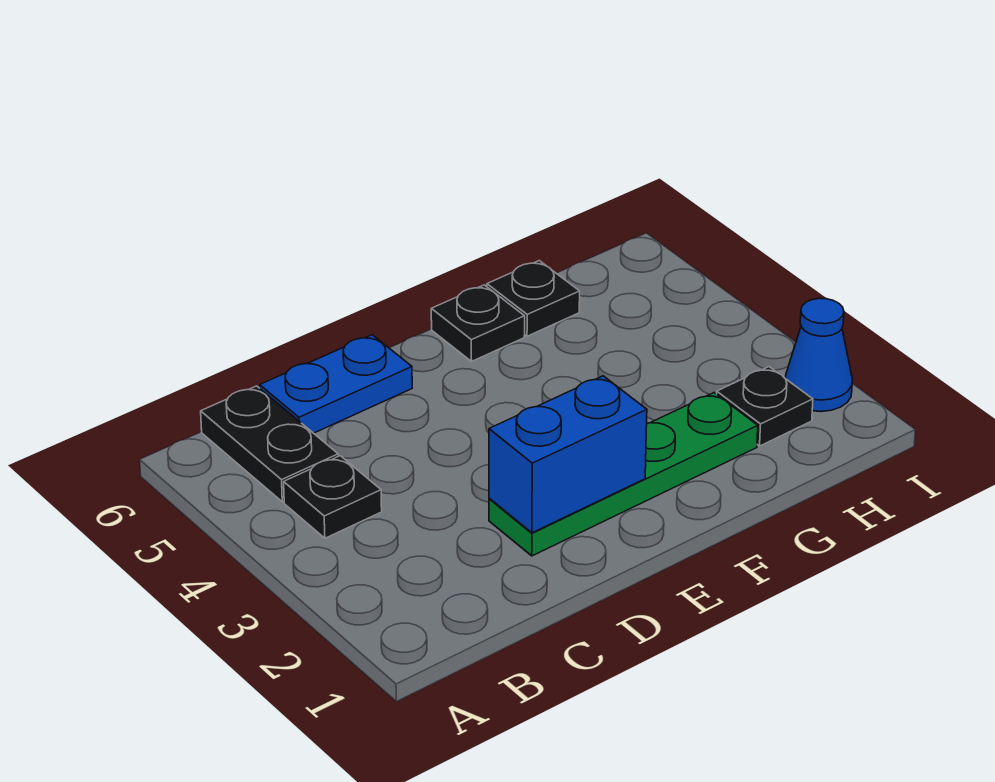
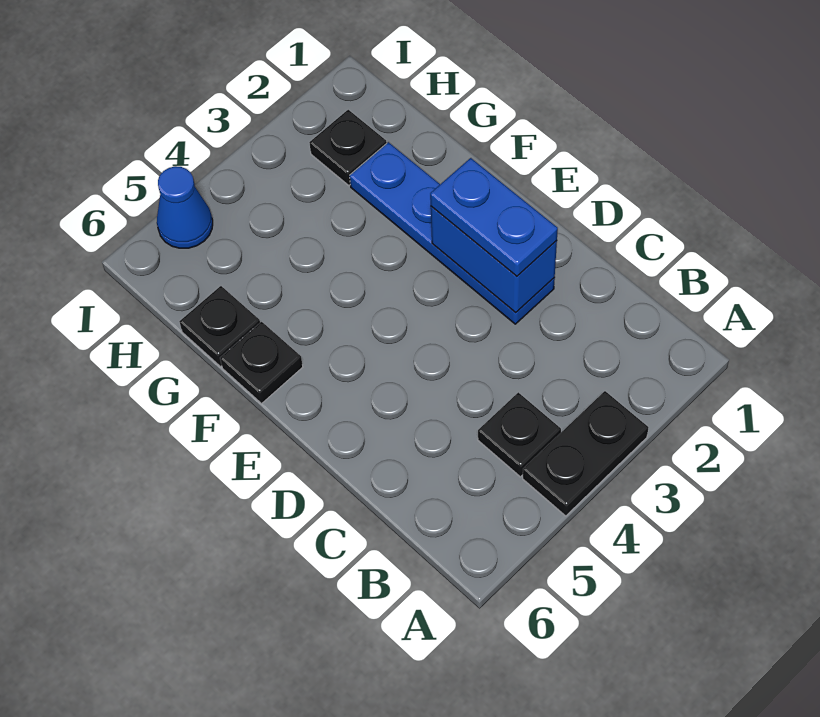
black 1x2 plate [201,386,338,502] -> black 1x2 plate moved to [523,391,649,516]
blue 1x2 plate [260,335,412,433] -> blue 1x2 plate moved to [430,158,558,276]
green 1x4 plate [489,393,758,556] -> blue 1x4 plate [350,142,555,324]
blue 1x1 cone [785,298,853,412] -> blue 1x1 cone moved to [157,166,213,248]

